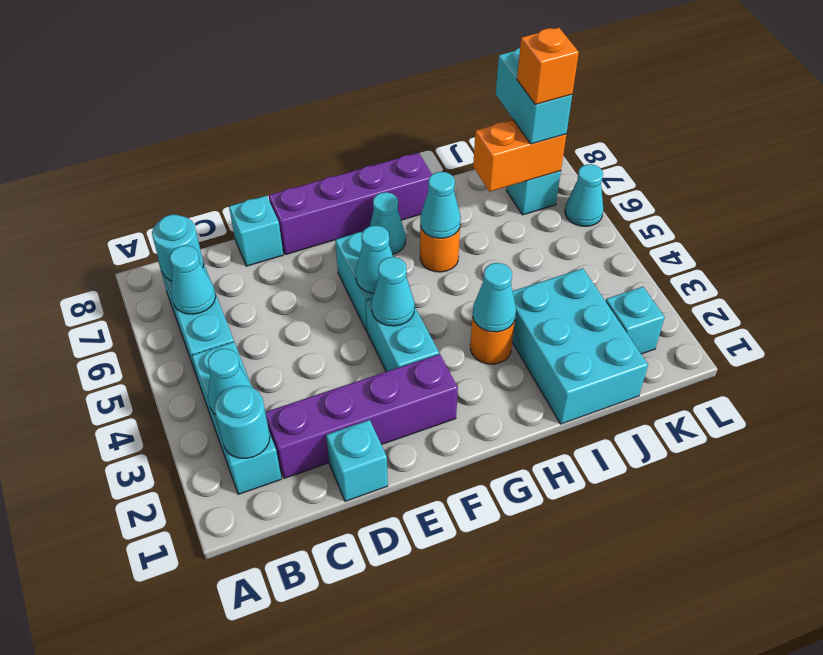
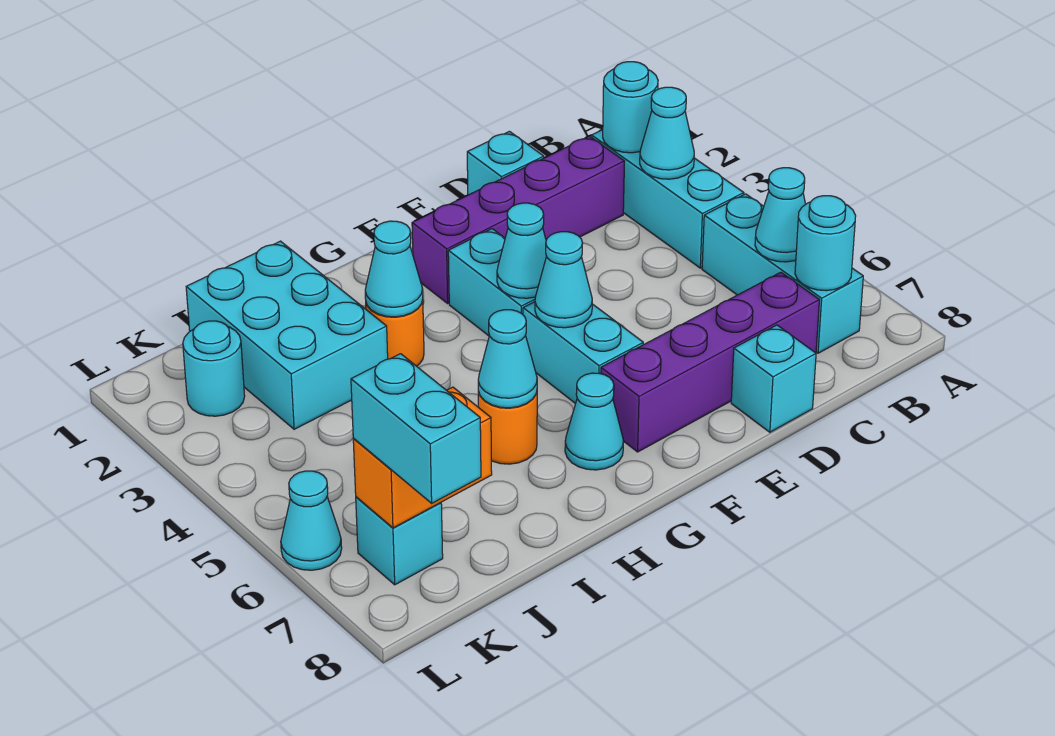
purple 1x4 brick [269,153,432,255] -> purple 1x4 brick moved to [601,272,820,452]
cyan 1x1 brick [606,287,665,354] -> cyan 1x1 round brick [183,321,245,416]
orange 1x1 brick [517,28,579,104] -> none

